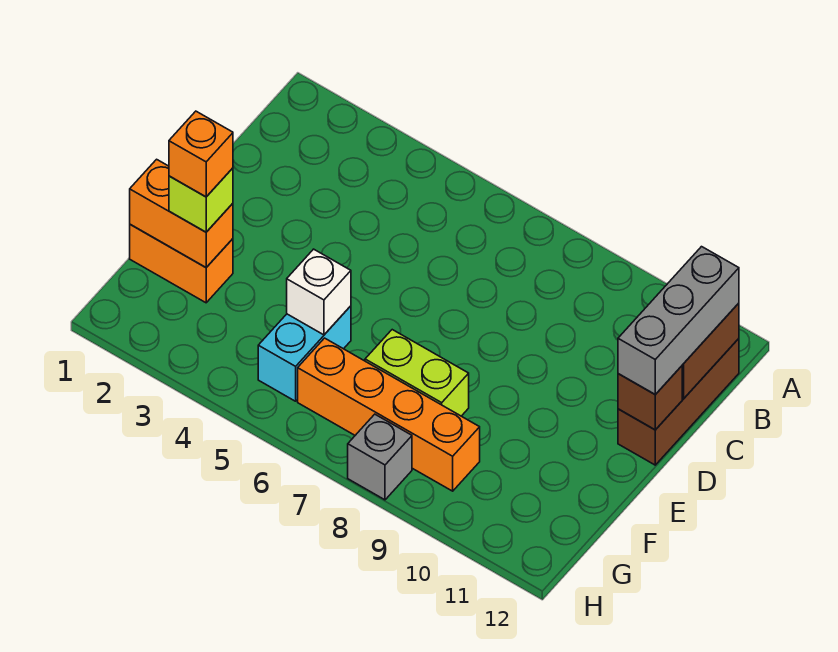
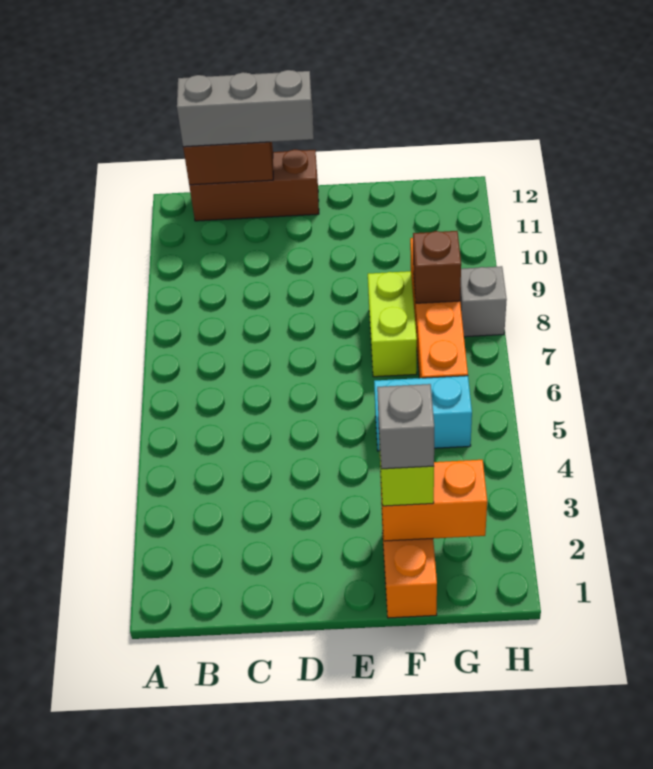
brown 1x1 brick [618,366,682,430] -> brown 1x1 brick moved to [413,231,461,303]
orange 1x2 brick [130,159,233,267] -> orange 1x2 brick turned to [380,460,487,541]
orange 1x1 brick [169,111,233,197] -> grey 1x1 brick [377,384,434,469]
white 1x1 brick [287,249,351,335] -> none

